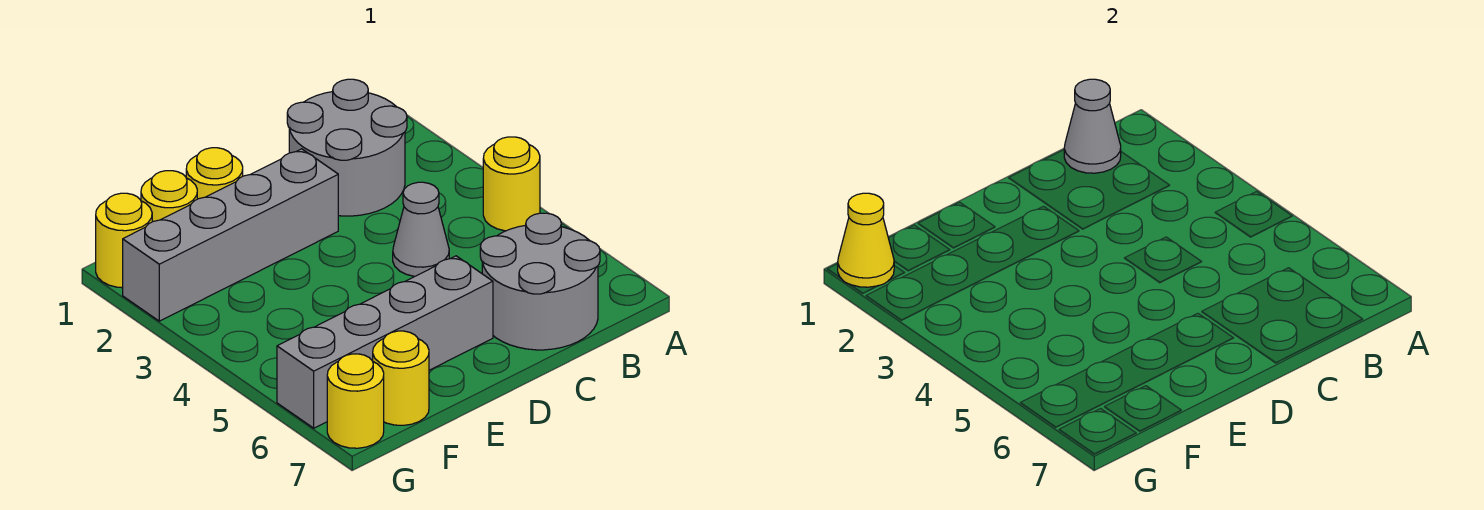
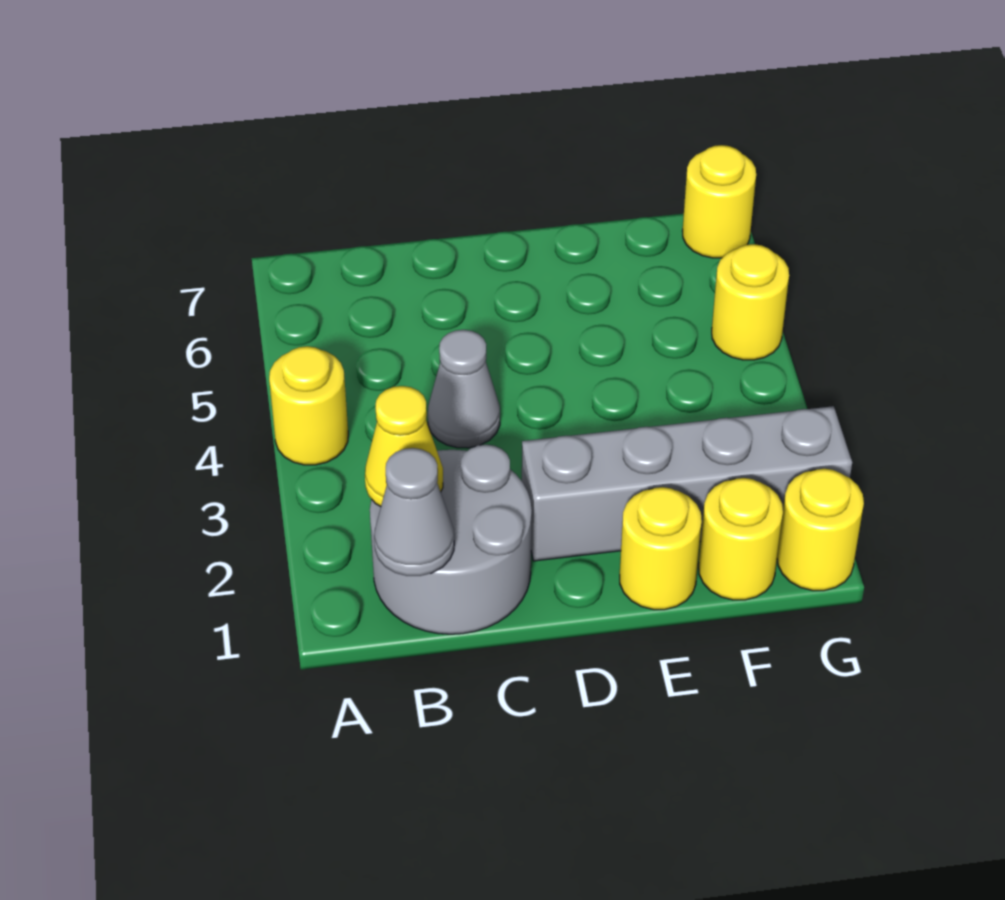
grey 2x2 round brick [480,213,600,350] -> none
grey 1x4 brick [277,256,493,428] -> none
yellow 1x1 round brick [373,331,429,425] -> yellow 1x1 round brick moved to [712,244,789,360]
yellow 1x1 cone [838,193,894,287] -> yellow 1x1 cone moved to [365,386,443,507]

